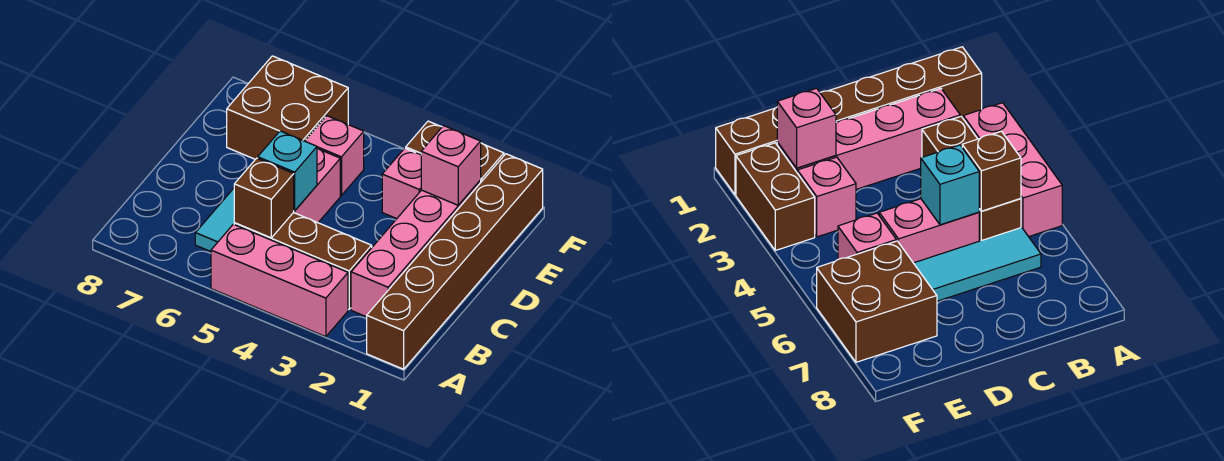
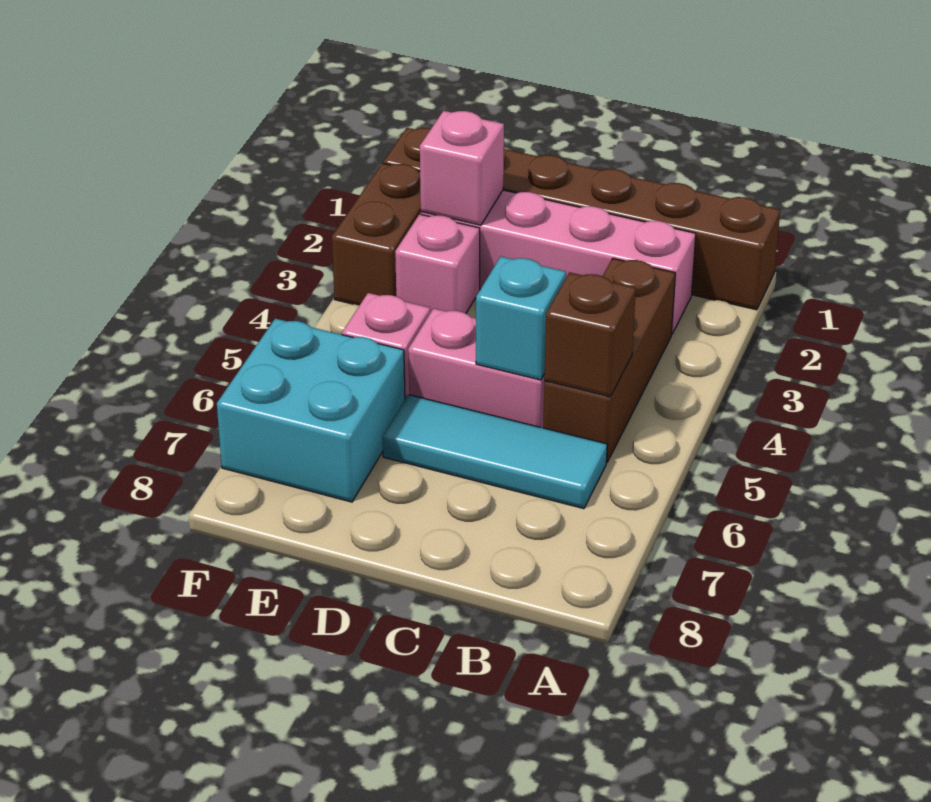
pink 1x3 brick [211,224,348,337] -> none
brown 2x2 brick [227,56,348,159] -> cyan 2x2 brick [217,319,405,502]

